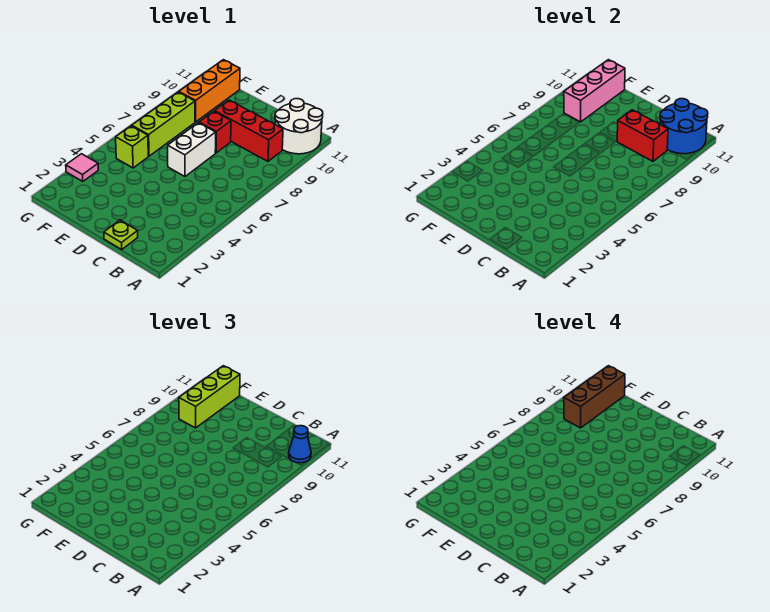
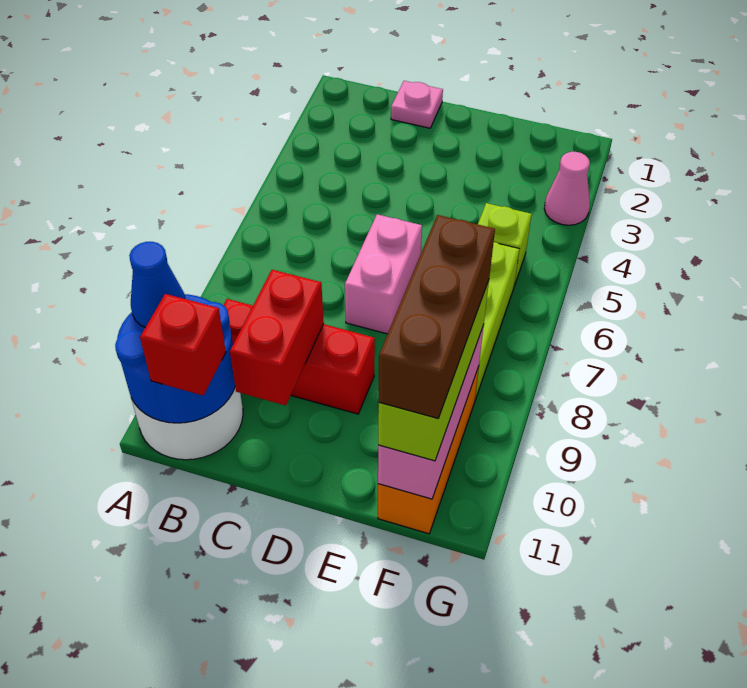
red 1x2 brick [617,110,668,161] -> red 1x2 brick turned to [230,270,324,405]
lime 1x1 plate [104,220,138,249] -> pink 1x1 plate [391,81,443,128]
white 1x2 brick [168,123,216,176] -> pink 1x2 brick [345,214,422,334]
red 1x1 brick [199,111,231,153] -> red 1x1 brick moved to [140,294,226,395]
pink 1x1 tile [66,154,98,181] -> pink 1x1 cone [544,152,590,225]

